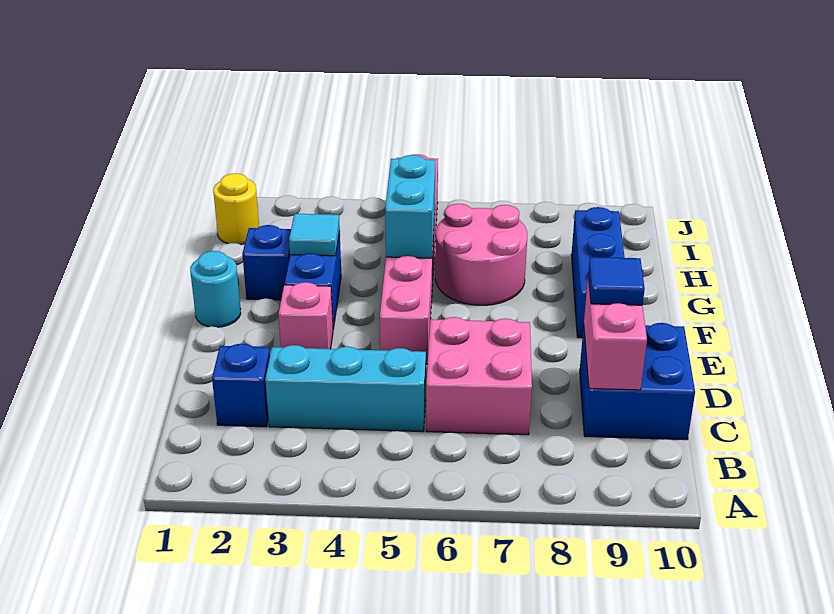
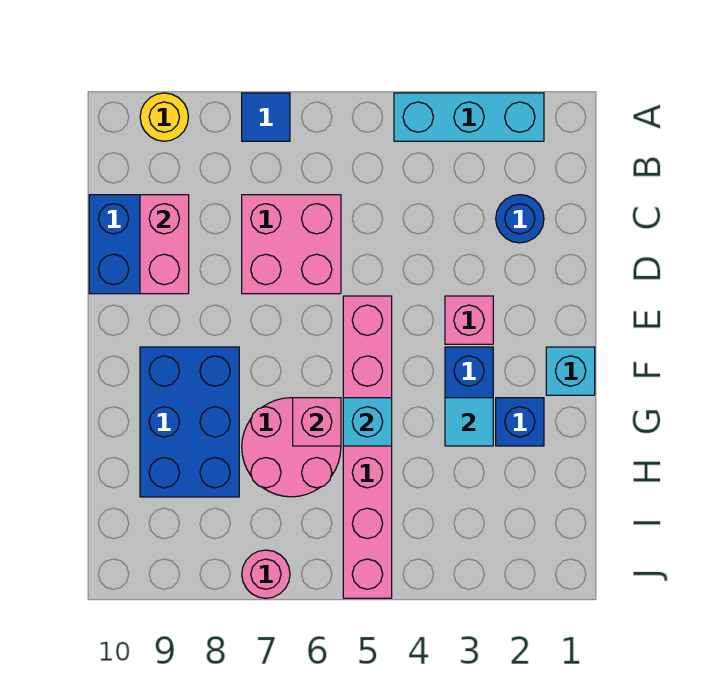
blue 1x1 brick [212,344,270,427] -> blue 1x1 round brick [496,195,544,243]
cyan 1x3 brick [265,345,426,432] -> cyan 1x3 brick moved to [394,93,544,141]
blue 1x1 tile [588,257,645,305] -> blue 1x1 tile moved to [242,93,290,141]
cyan 1x1 round brick [190,251,241,327] -> cyan 1x1 brick [546,347,595,395]
blue 1x3 brick [571,207,625,338] -> blue 2x3 brick [140,347,239,497]
cyan 1x2 brick [385,155,435,258] -> cyan 1x1 brick [343,398,392,446]
none -> pink 1x1 brick [293,398,341,446]
yellow 1x1 round brick [213,173,259,245] -> yellow 1x1 round brick moved to [140,93,188,141]
none -> pink 1x1 round brick [242,550,290,598]

